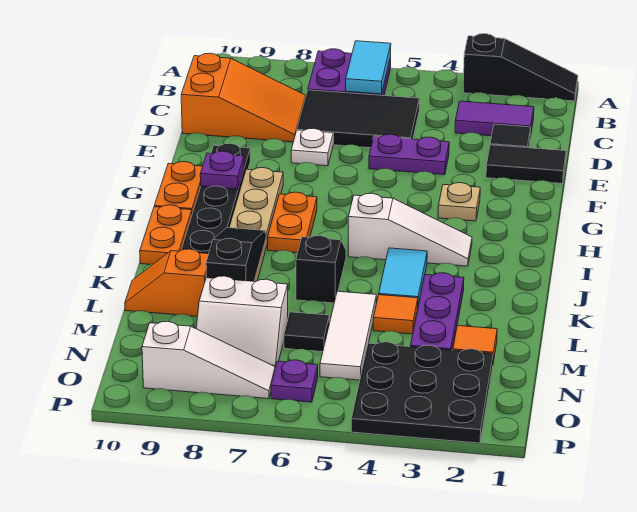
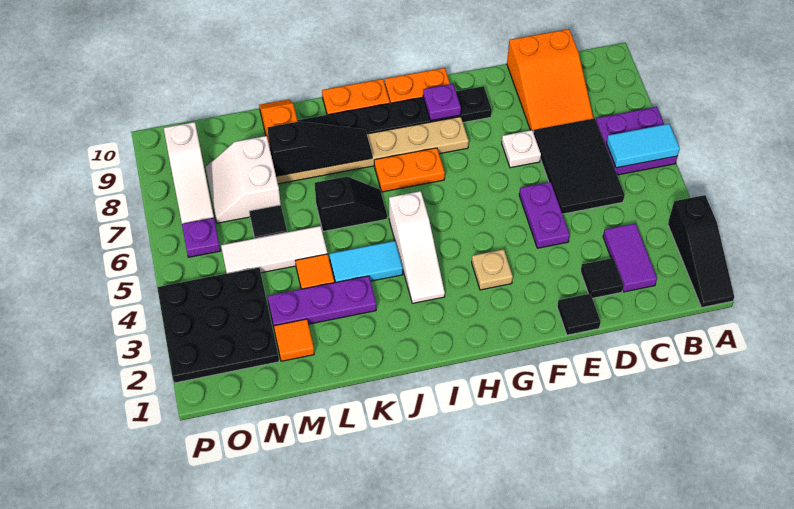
black 1x2 tile [486,145,566,184] -> black 1x1 tile [557,294,601,335]

